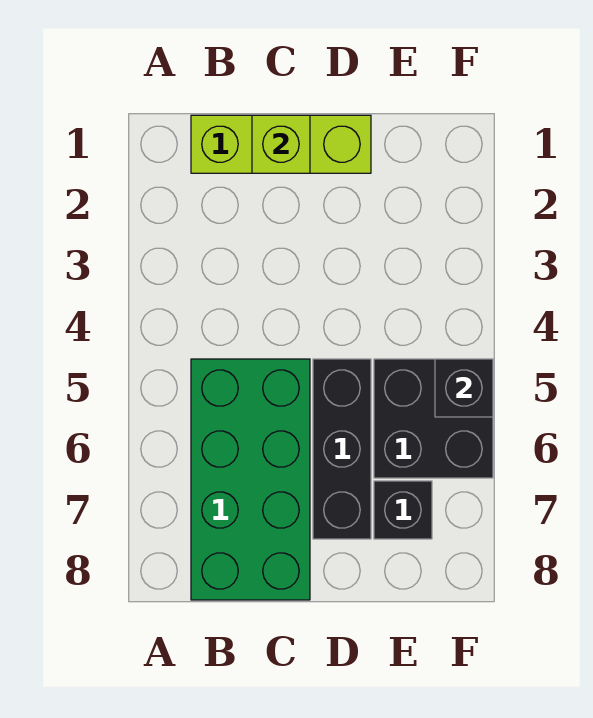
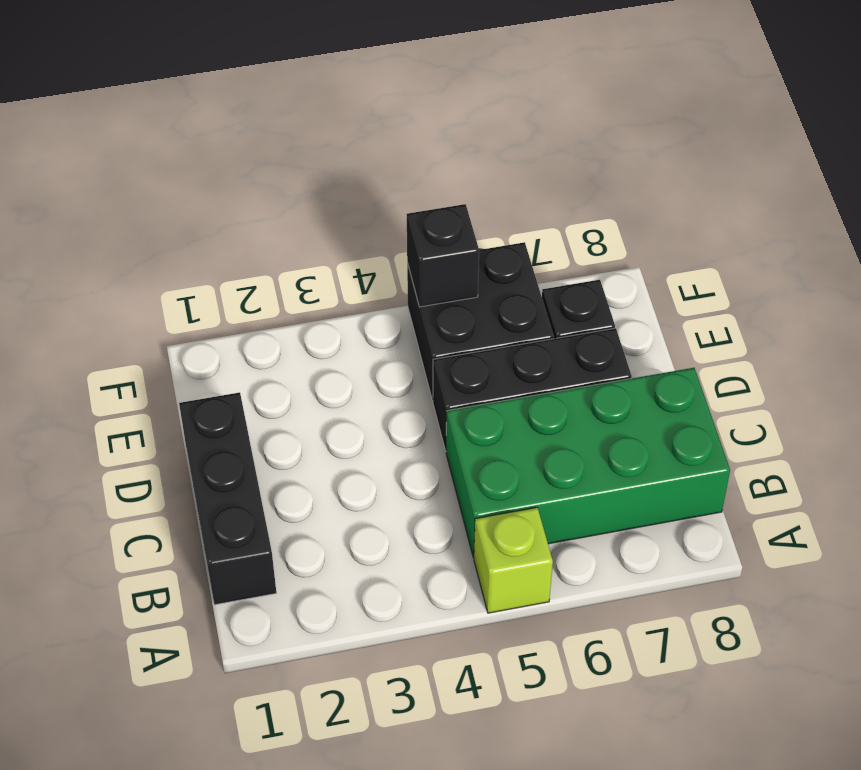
lime 1x3 brick [191,115,371,173] -> black 1x3 brick [179,392,276,605]
lime 1x1 brick [252,115,310,173] -> lime 1x1 brick moved to [474,508,553,613]

